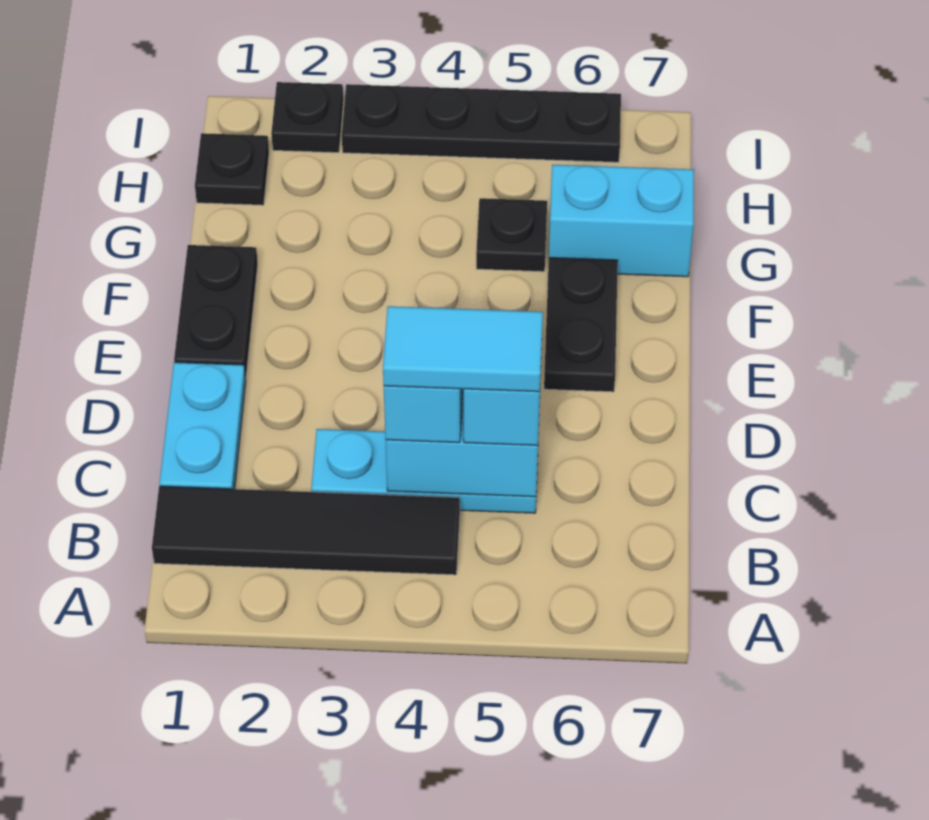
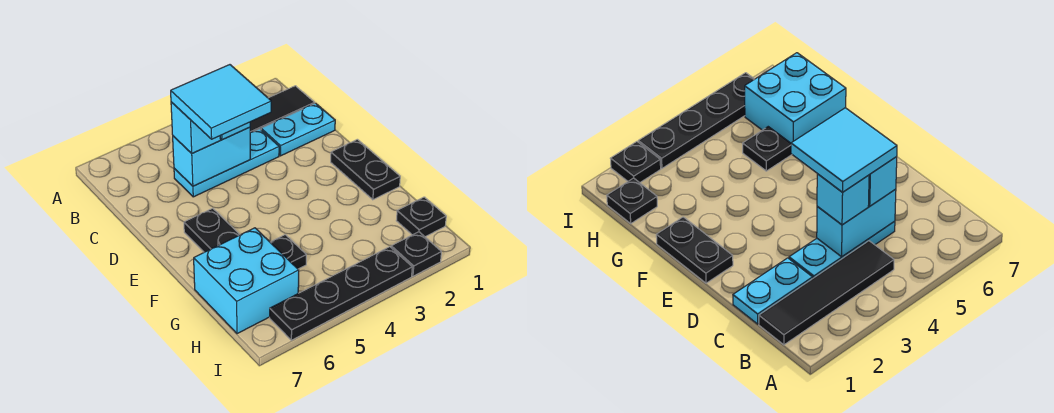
cyan 1x2 plate [159,362,246,489] -> cyan 1x2 plate turned to [261,103,335,156]
cyan 1x2 tile [383,306,543,392] -> cyan 2x2 tile [171,65,271,139]
cyan 1x2 brick [549,165,694,277] -> cyan 2x2 brick [194,228,299,334]

